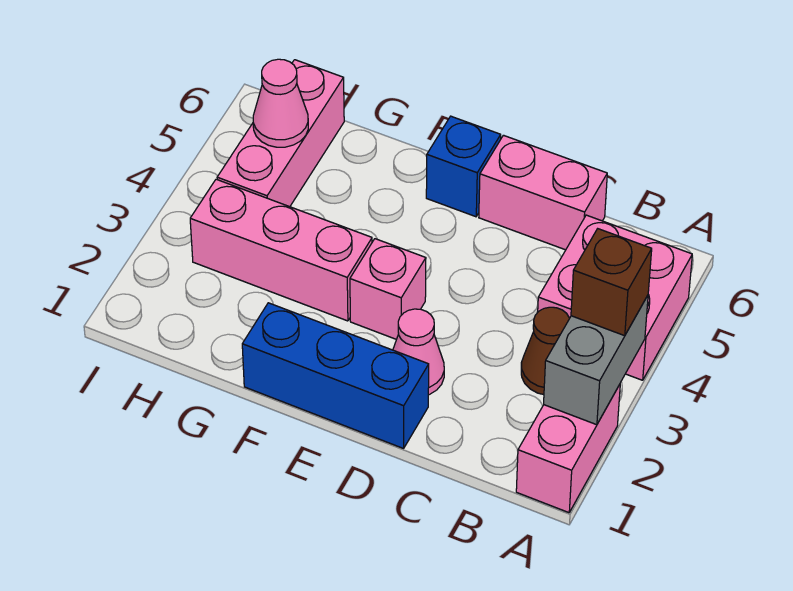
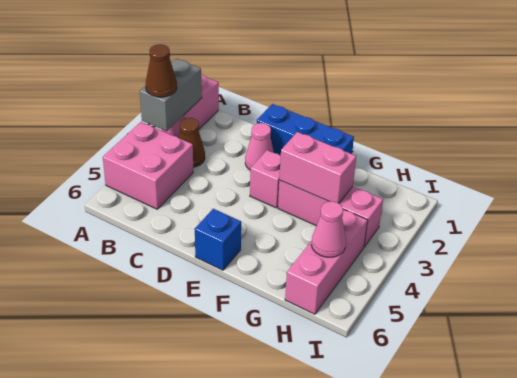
brown 1x1 brick [571,229,652,336] -> brown 1x1 cone [146,44,177,97]
pink 1x2 brick [479,135,607,250] -> pink 1x2 brick moved to [279,132,356,203]

